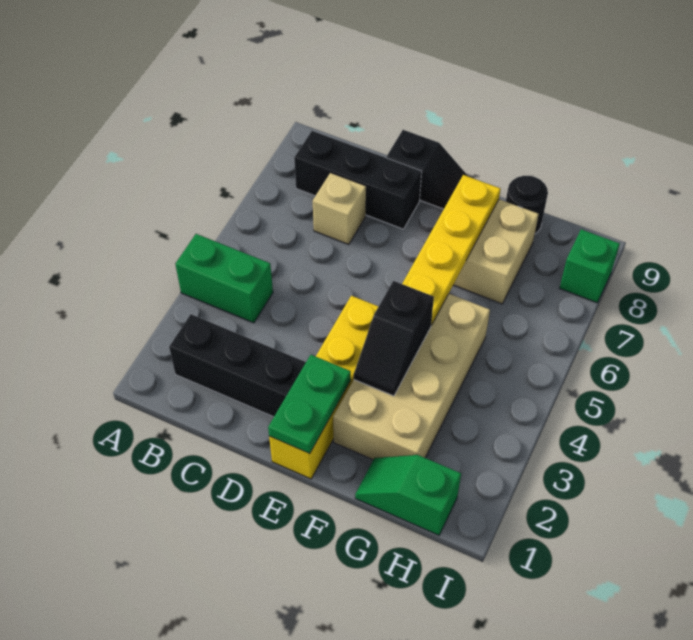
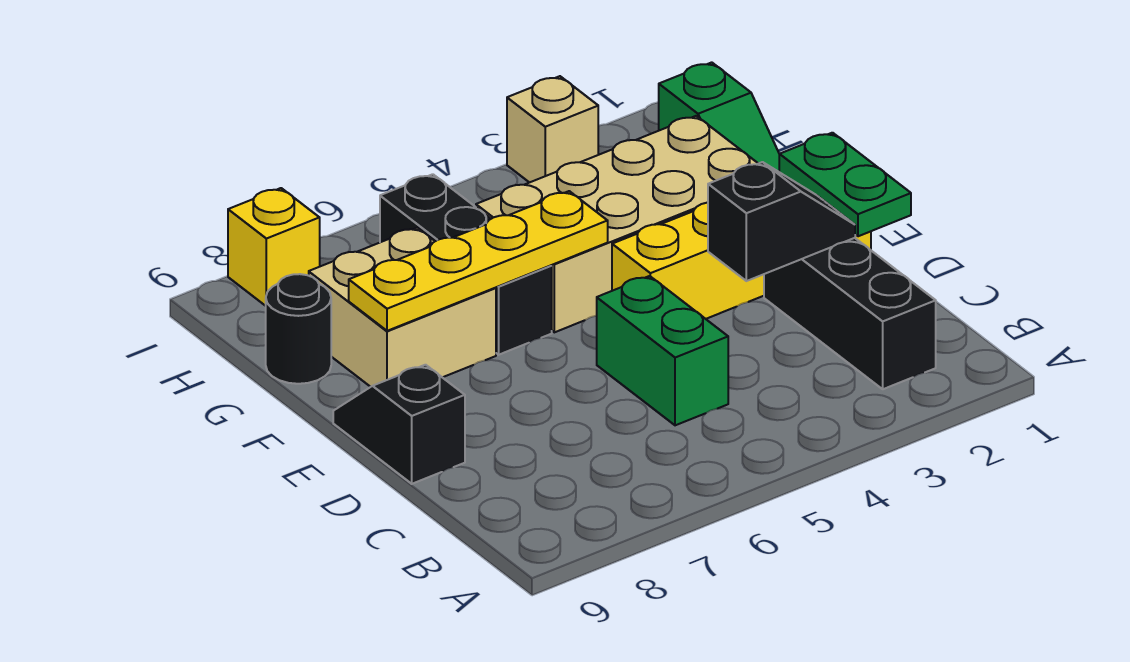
green 1x2 brick [175,234,273,323] -> green 1x2 brick moved to [597,276,728,425]
black 1x3 brick [294,131,422,229] -> black 1x3 brick moved to [380,174,552,355]
tan 1x1 brick [313,173,366,245] -> tan 1x1 brick moved to [507,76,598,183]
green 1x2 plate [268,355,351,453] -> green 1x2 plate turned to [779,133,911,236]
black 1x2 slope [354,281,434,396] -> black 1x2 slope moved to [708,162,855,281]
green 1x1 brick [560,229,620,303] -> yellow 1x1 brick [228,188,320,306]

